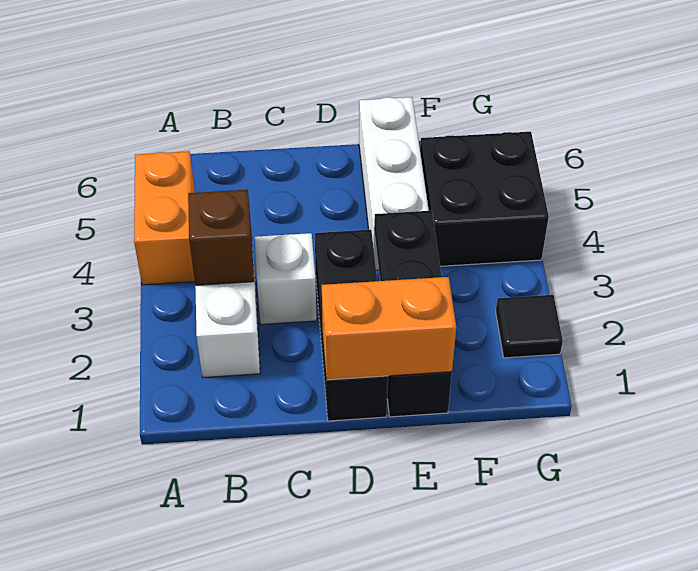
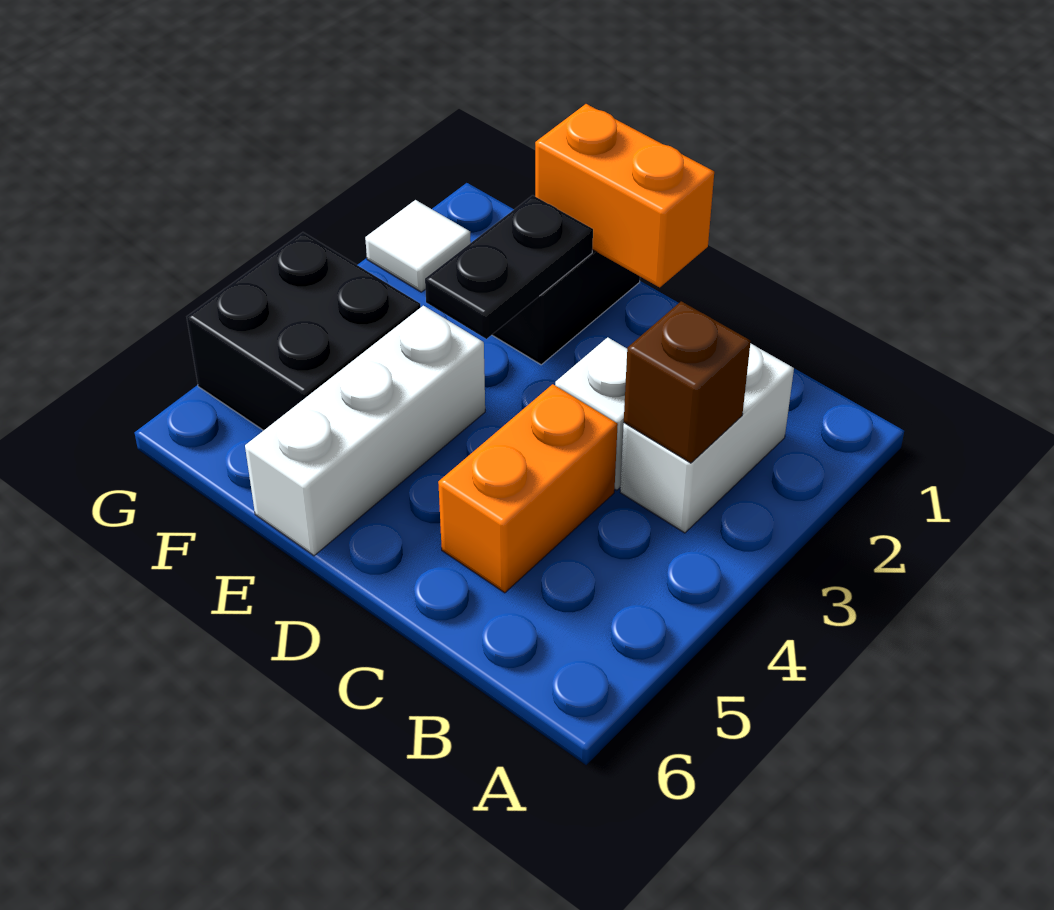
orange 1x2 brick [134,151,195,285] -> orange 1x2 brick moved to [438,384,618,593]
black 1x3 brick [315,230,388,421] -> none
black 1x1 tile [496,295,563,358] -> white 1x1 tile [365,200,471,292]

